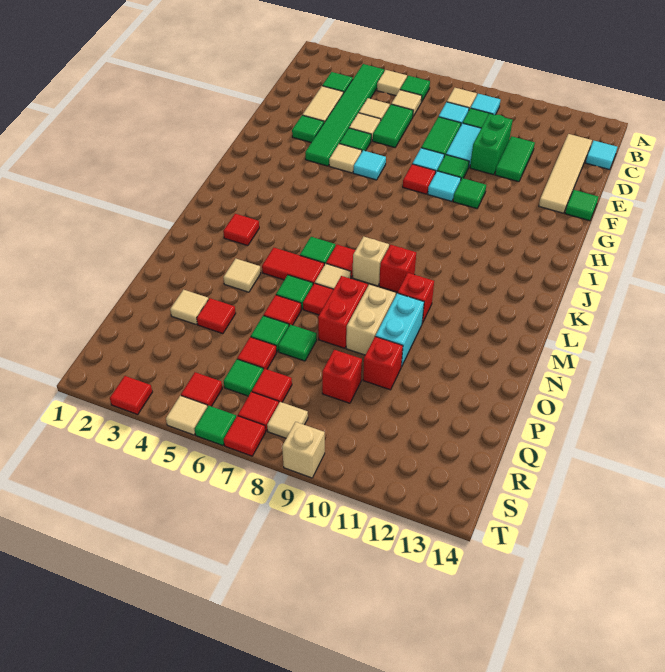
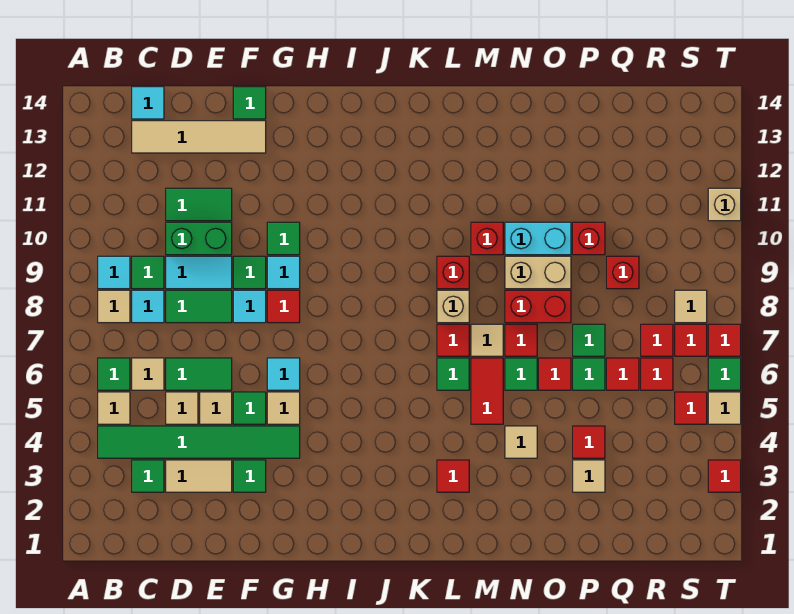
green 1x1 tile [224,359,263,396] -> red 1x1 tile [641,358,673,390]
tan 1x1 brick [282,422,325,478] -> tan 1x1 brick moved to [708,188,741,221]

